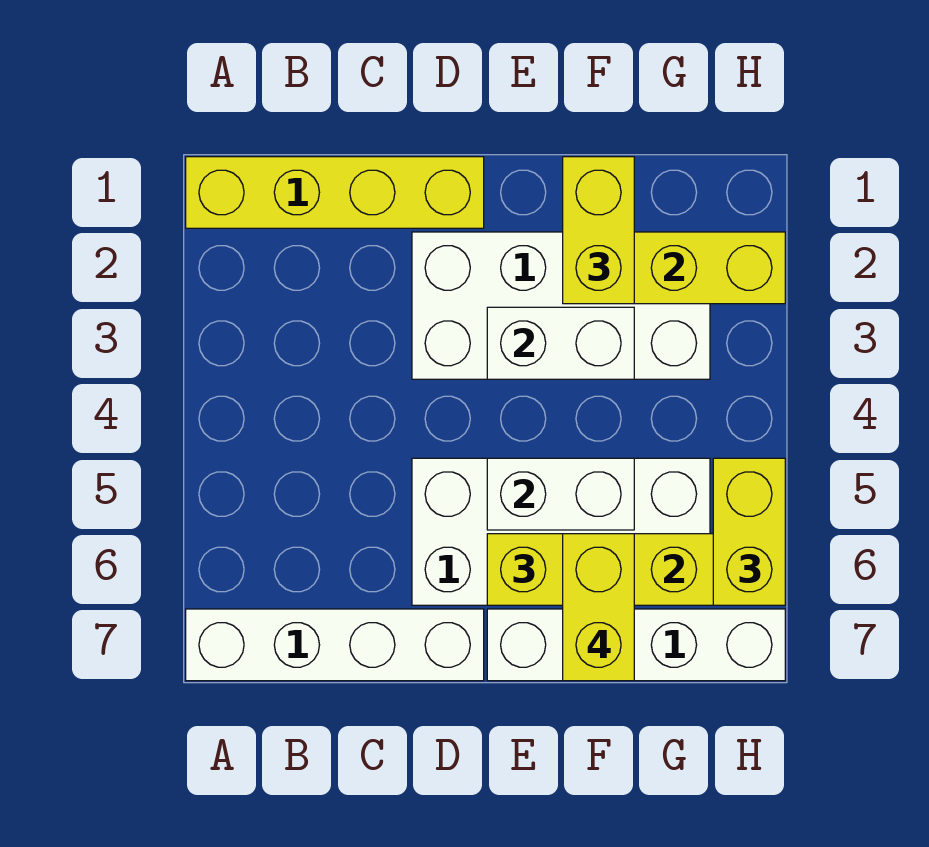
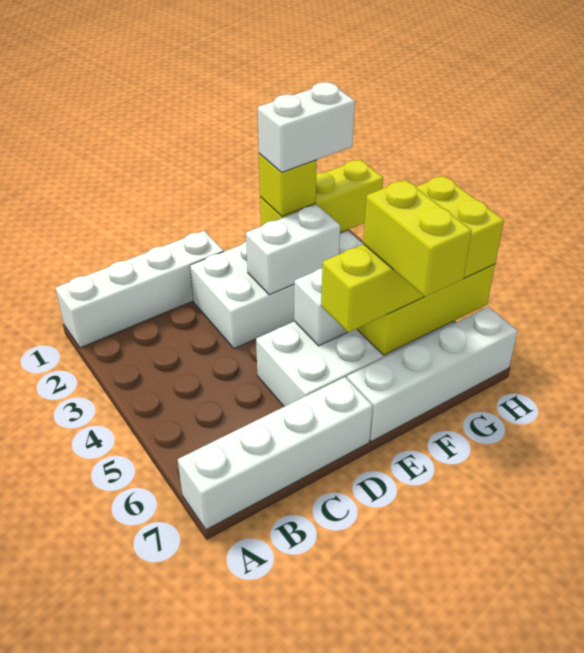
yellow 1x4 brick [186,157,484,228] -> white 1x4 brick [55,231,224,348]
yellow 1x2 brick [563,157,634,304] -> yellow 1x1 brick [259,154,317,216]
none -> white 1x2 brick [258,82,355,173]

